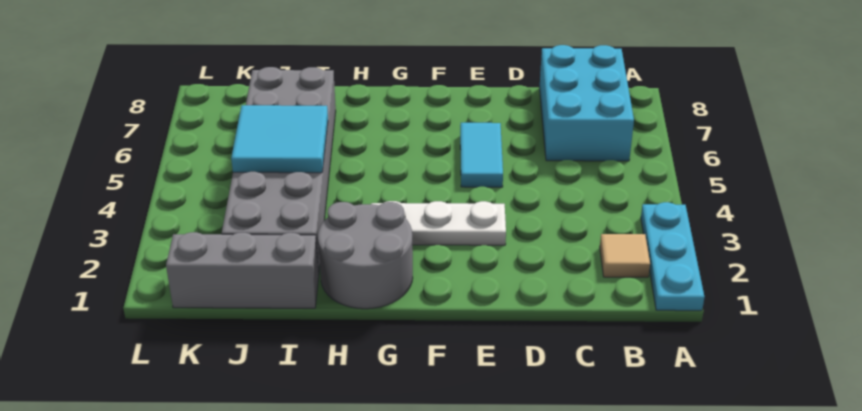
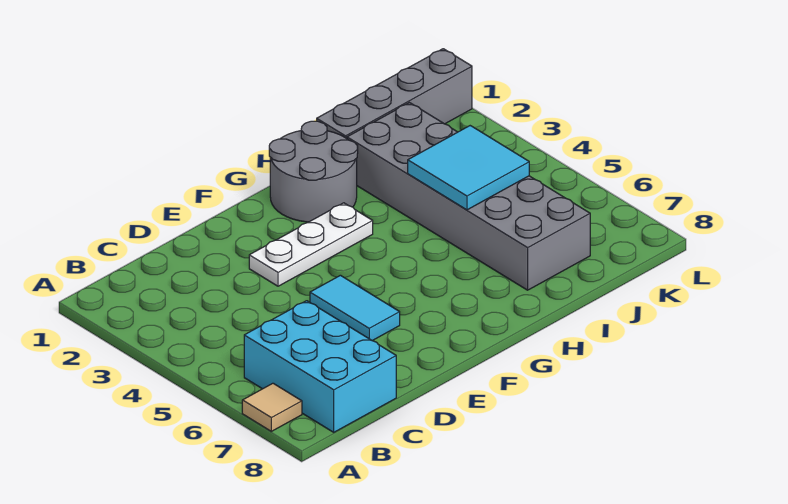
cyan 1x3 plate [641,202,705,311] -> none
tan 1x1 tile [600,234,650,277] -> tan 1x1 tile moved to [242,383,302,431]
grey 1x3 brick [166,232,319,308] -> grey 1x4 brick [317,49,472,139]

